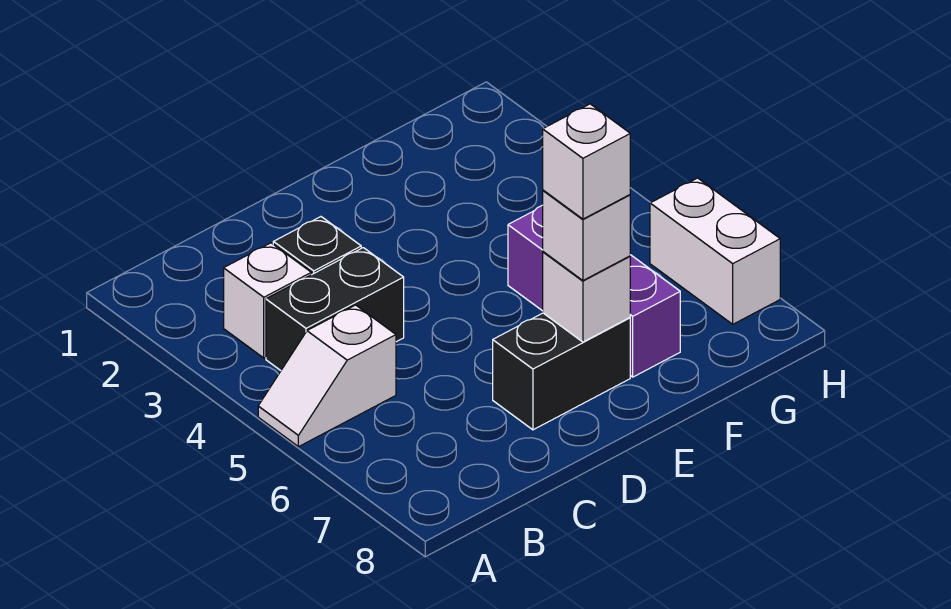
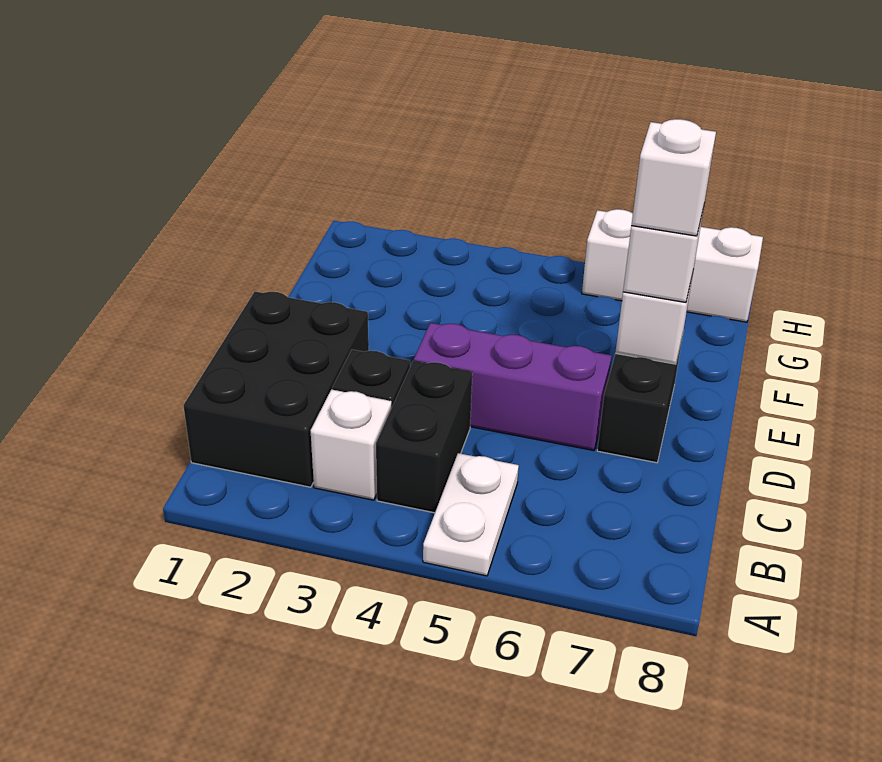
white 1x2 slope [258,305,396,447] -> white 1x2 plate [423,453,519,576]
none -> black 2x3 brick [183,292,369,487]
purple 1x3 brick [508,205,680,377] -> purple 1x3 brick moved to [414,323,612,451]
white 1x2 brick [650,178,780,324] -> white 1x3 brick [582,209,763,322]

